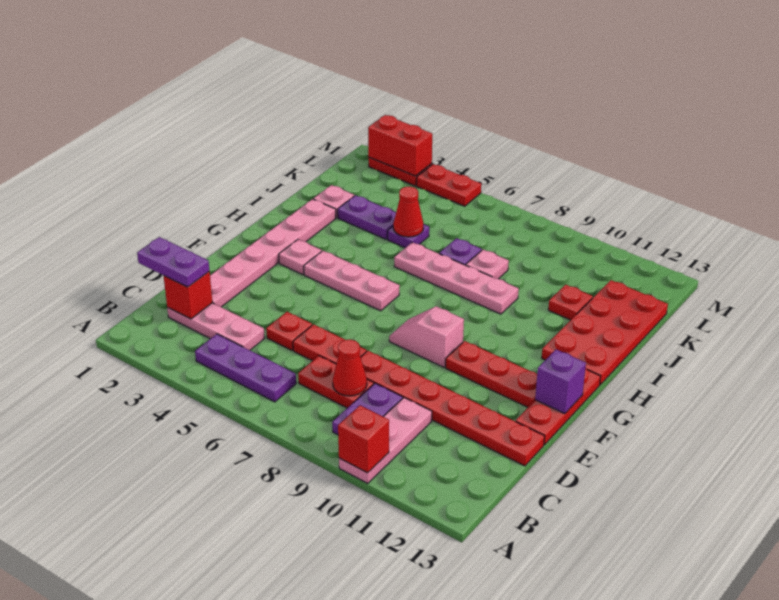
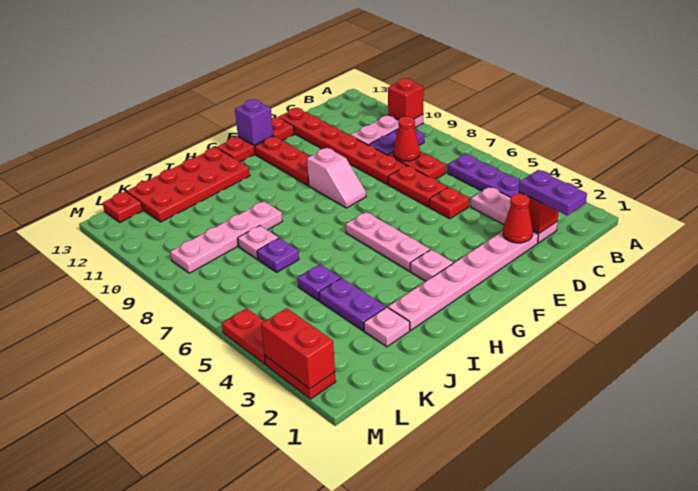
pink 1x4 plate [394,242,519,314] -> pink 1x4 plate turned to [170,201,283,273]
red 1x1 cone [393,186,423,237] -> red 1x1 cone moved to [503,194,533,243]
red 1x1 plate [548,285,593,320] -> red 1x1 plate moved to [103,191,143,222]

